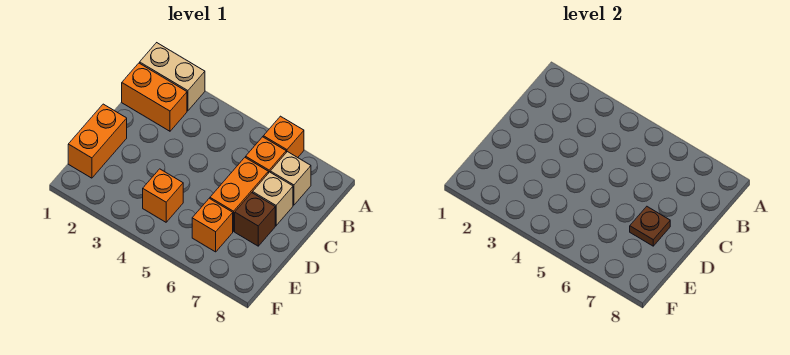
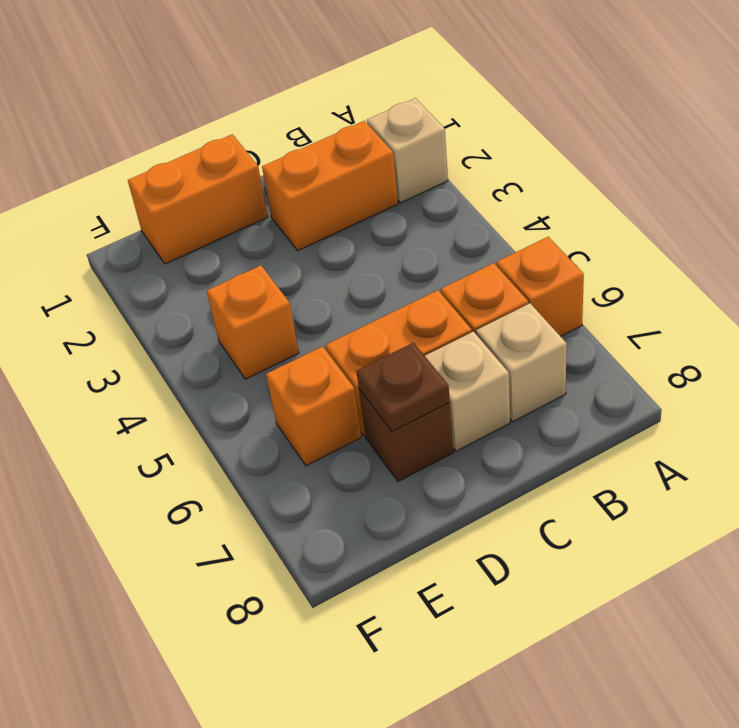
tan 1x2 brick [140,43,205,111] -> tan 1x1 brick [367,98,448,203]
orange 1x2 brick [122,63,187,131] -> orange 1x2 brick turned to [262,121,398,251]

